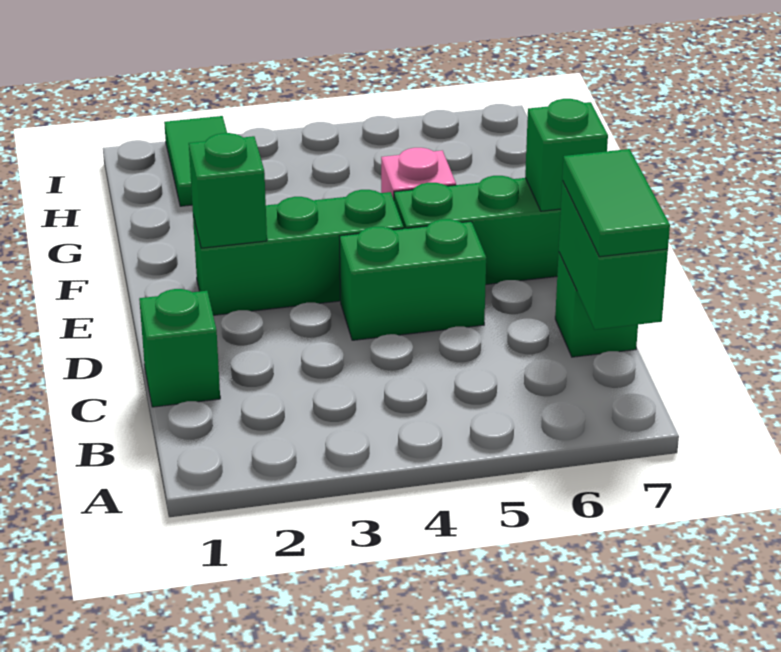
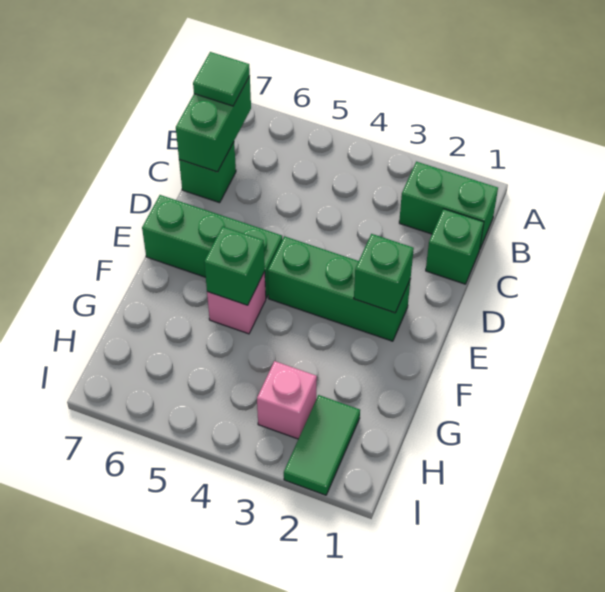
green 1x2 tile [562,149,670,257] -> green 1x1 tile [193,52,250,106]
green 1x2 brick [340,219,486,340] -> green 1x2 brick moved to [399,162,498,248]
green 1x1 brick [525,99,608,211] -> green 1x1 brick moved to [204,226,265,305]
none -> pink 1x1 brick [257,361,317,439]

